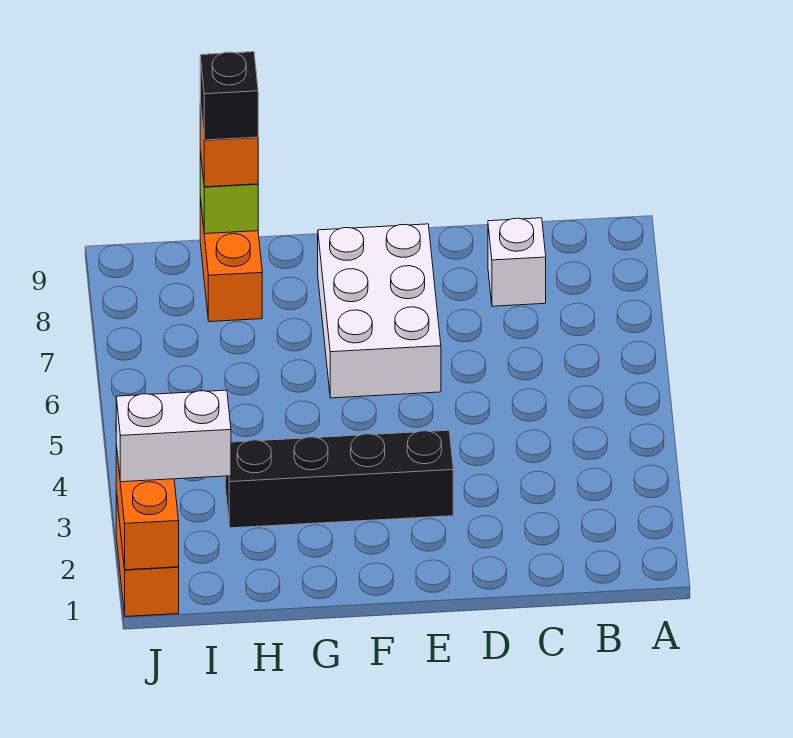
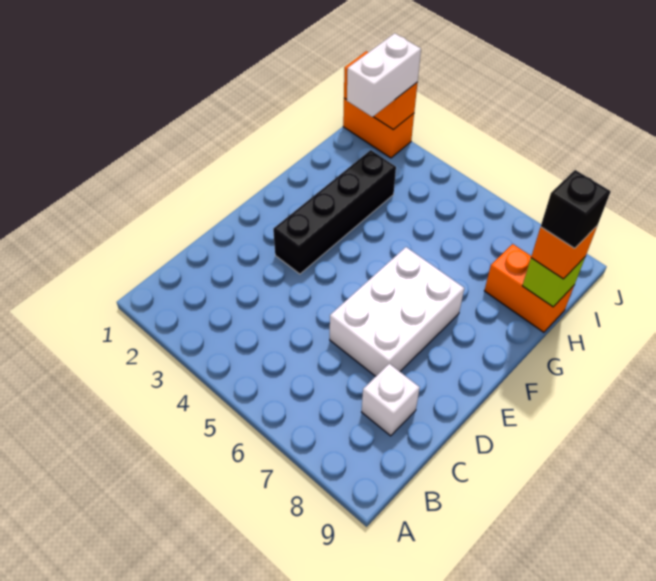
white 2x3 brick [318,224,441,398] -> white 2x3 brick turned to [330,247,464,376]

